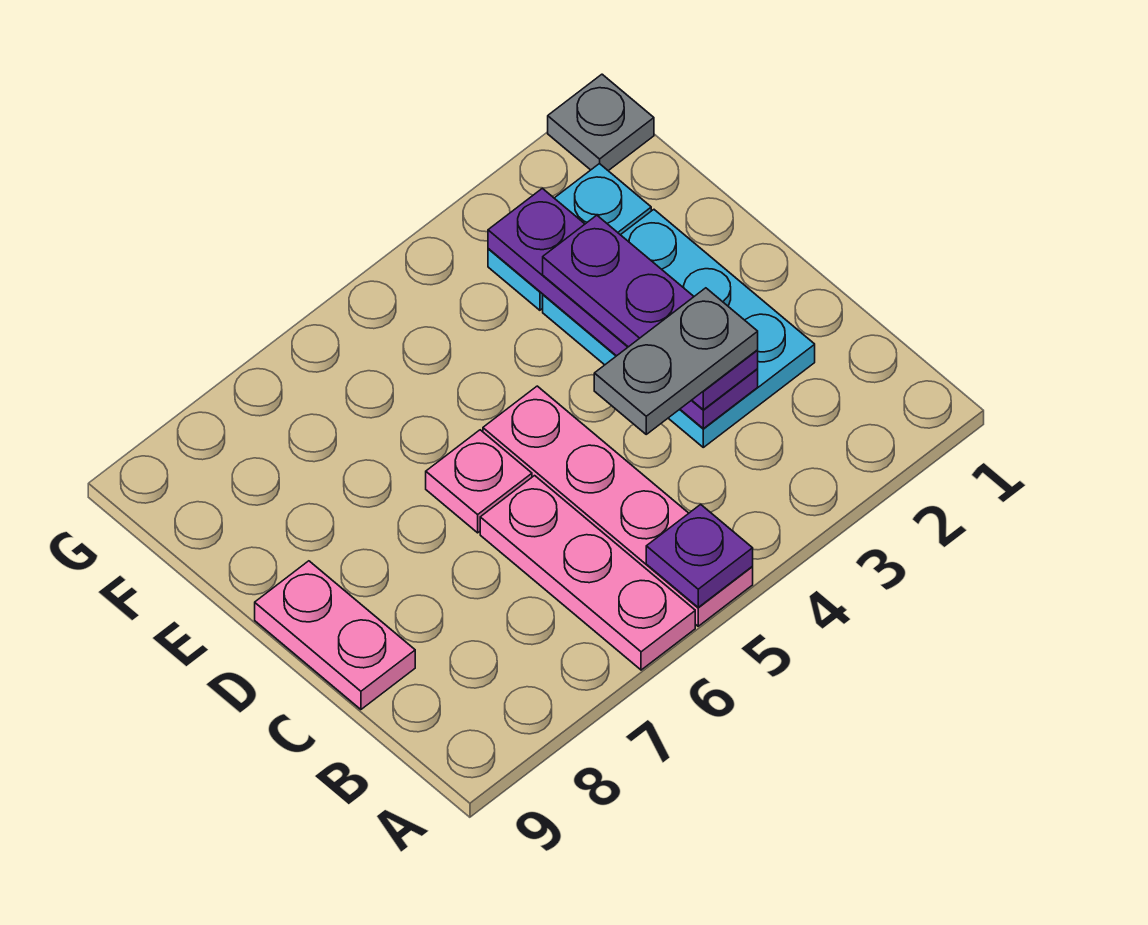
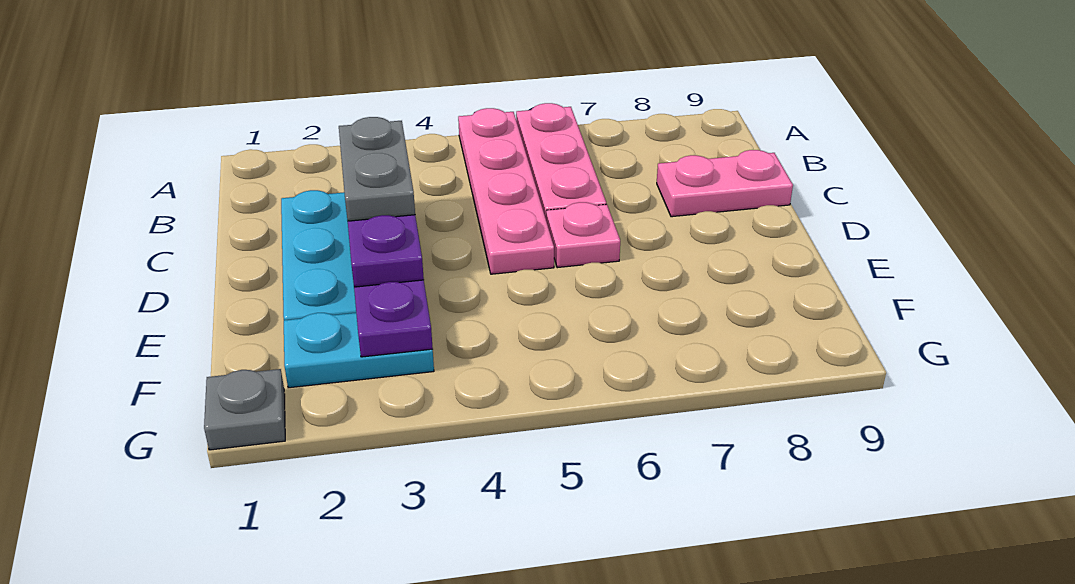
purple 1x1 plate [646,504,753,608] -> none
grey 1x2 plate [594,288,758,434] -> grey 1x2 plate turned to [339,117,415,221]
pink 1x2 plate [255,561,415,709] -> pink 1x2 plate turned to [657,150,793,217]

